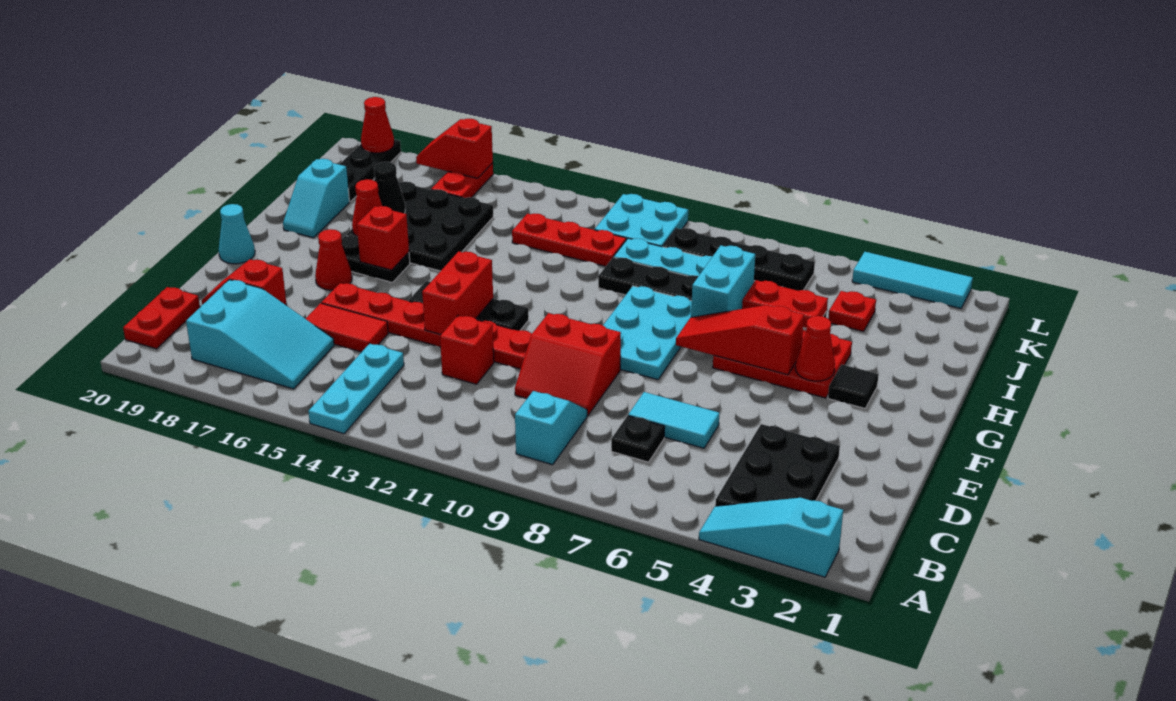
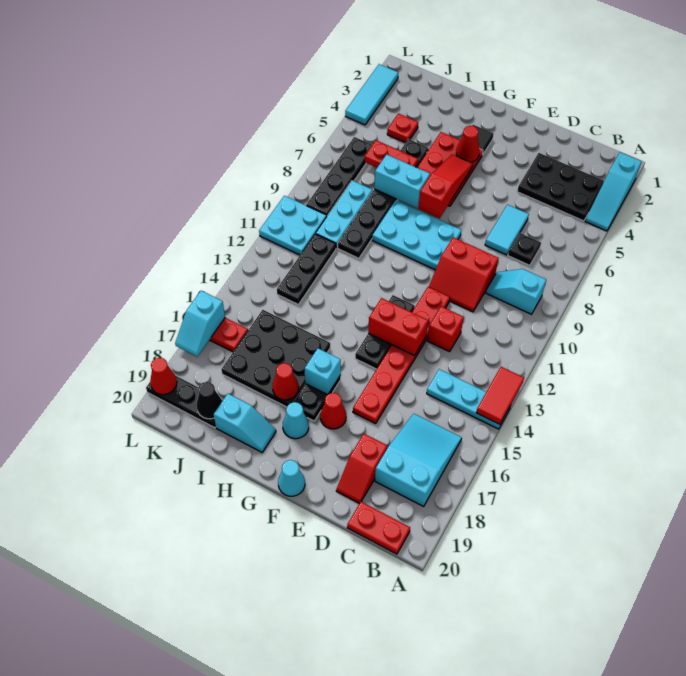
red 2x2 slope [515,313,621,416] -> red 2x2 slope turned to [429,237,499,312]
red 1x2 tile [306,303,388,352] -> red 1x2 tile moved to [476,367,524,424]
red 1x3 slope [676,305,804,375] -> red 1x3 slope turned to [418,155,473,218]
red 1x1 brick [357,206,409,270] -> cyan 1x1 brick [305,348,341,395]
none -> cyan 1x1 cone [283,402,309,439]
red 1x2 plate [742,280,828,328] -> red 1x2 plate turned to [364,140,418,167]
black 1x1 cone [374,162,405,213] -> black 1x1 cone moved to [197,382,222,419]
red 1x3 plate [512,214,626,266] -> black 1x3 plate [277,234,336,304]
red 1x2 slope [416,119,493,178] -> cyan 1x2 slope [175,291,225,357]

